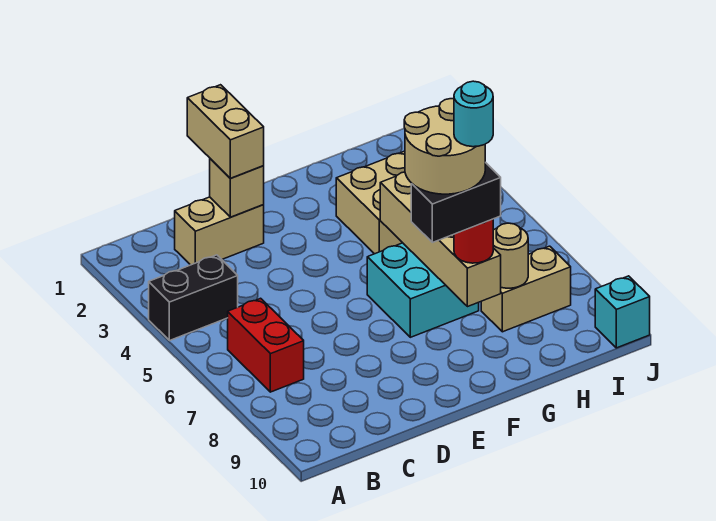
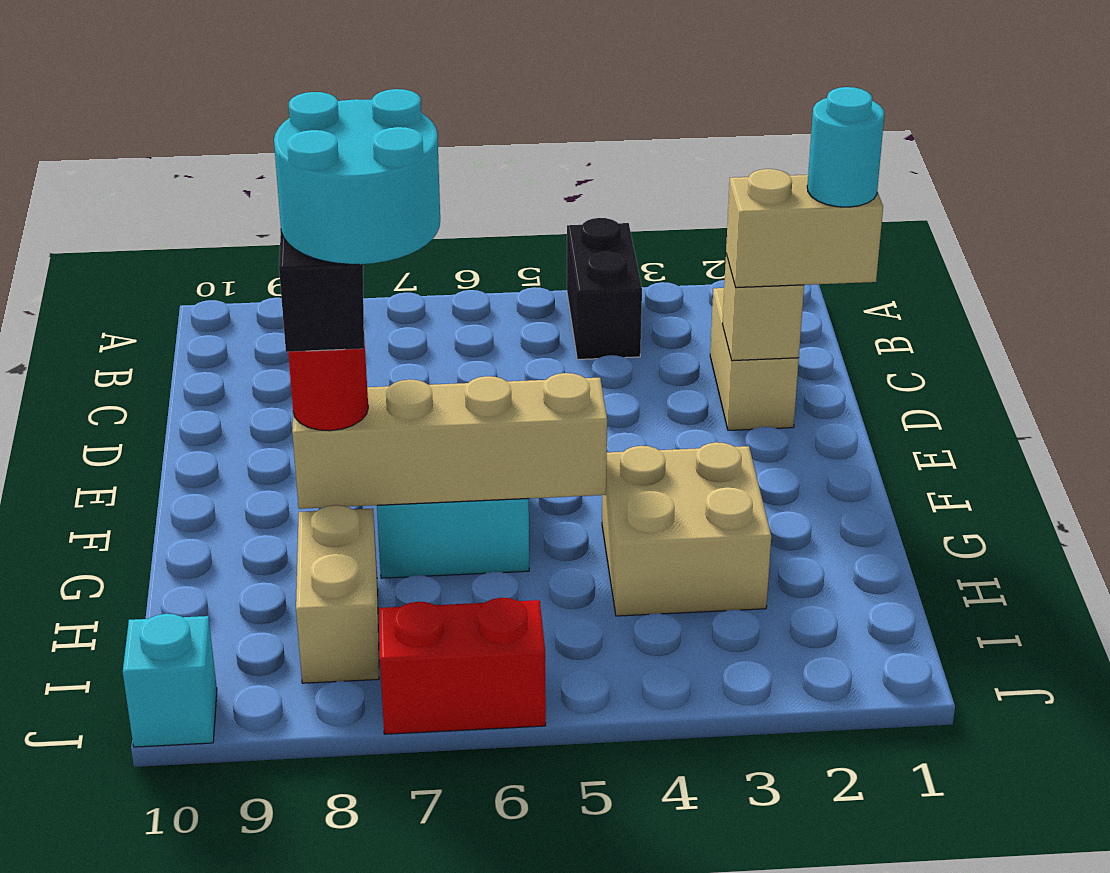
red 1x2 brick [228,298,304,392] -> red 1x2 brick moved to [379,598,546,734]
tan 2x2 round brick [404,99,485,194] -> cyan 2x2 round brick [274,89,440,264]
cyan 1x1 round brick [454,81,493,147] -> cyan 1x1 round brick moved to [807,87,884,207]
tan 1x1 round brick [493,223,528,288] -> none

